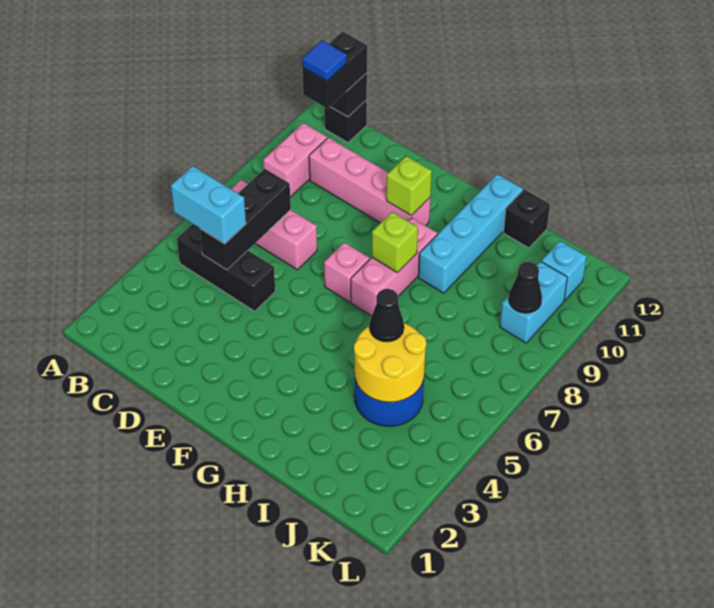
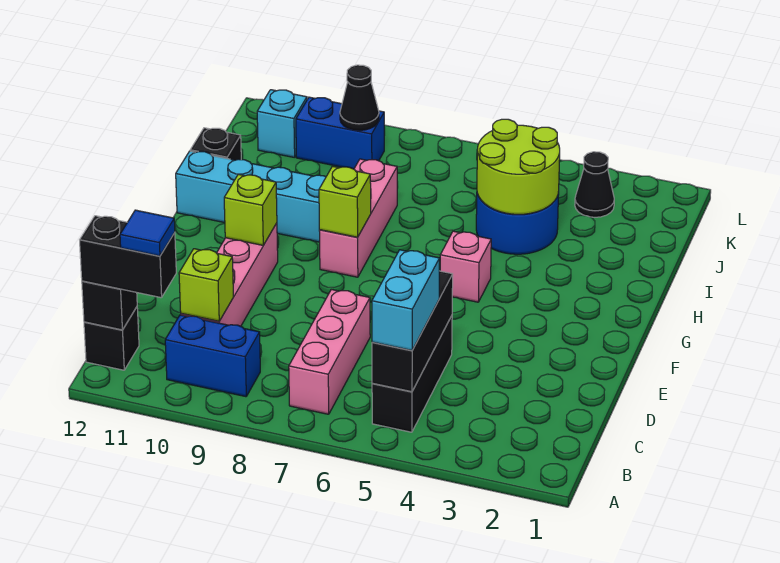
pink 1x2 brick [263,123,327,197] -> blue 1x2 brick [165,315,260,397]
black 1x3 brick [200,169,291,270] -> black 1x3 brick turned to [372,271,453,392]
none -> lime 1x1 brick [179,249,234,321]
pink 1x1 brick [324,242,370,302] -> pink 1x1 brick moved to [440,231,491,302]
pink 1x3 brick [351,218,437,316] -> pink 1x3 brick turned to [319,159,397,277]
yellow 2x2 round brick [354,323,426,402] -> lime 2x2 round brick [477,119,560,214]
black 1x1 cone [370,289,404,342] -> black 1x1 cone moved to [575,152,614,217]
cyan 1x2 brick [500,262,567,343] -> blue 1x2 brick [296,97,384,169]

